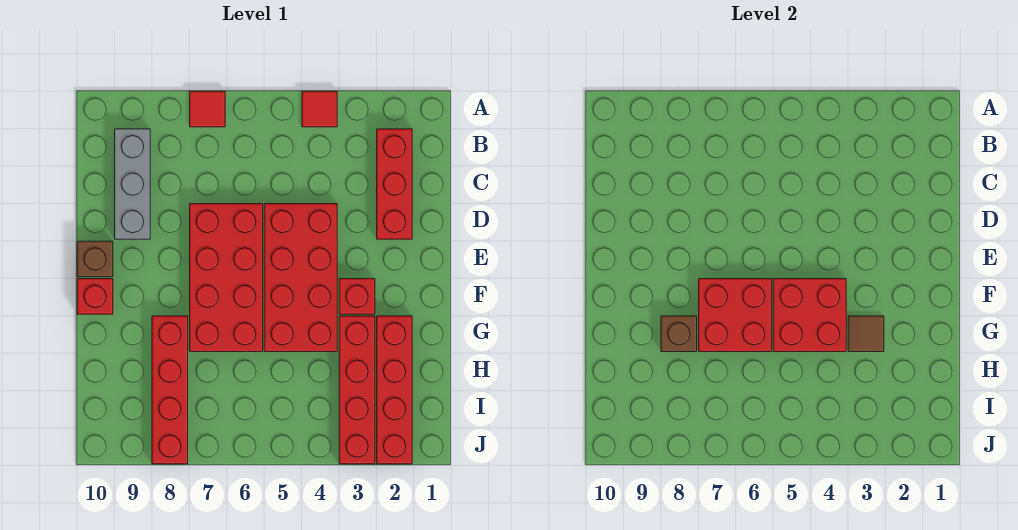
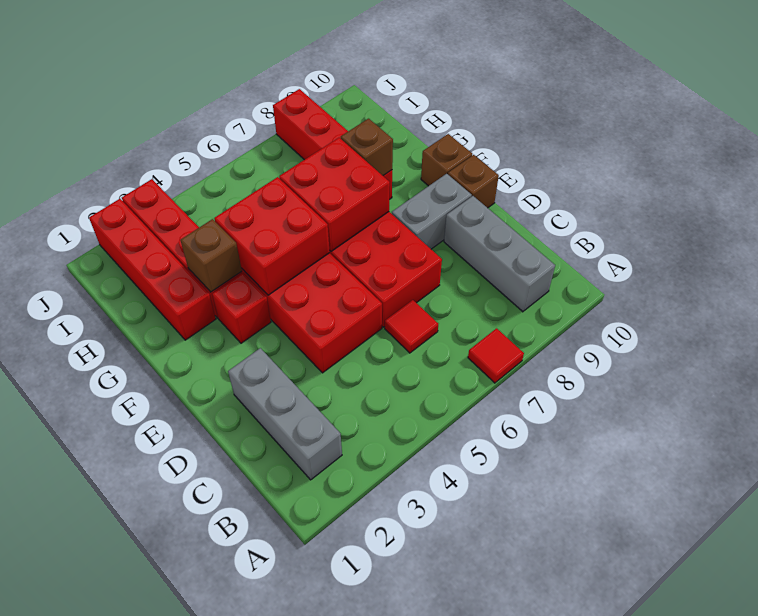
red 1x1 tile [302,91,337,127] -> red 1x1 tile moved to [385,300,438,353]
red 1x3 brick [377,129,412,239] -> grey 1x3 brick [228,348,342,480]
none -> grey 1x2 brick [392,174,472,249]
red 1x1 brick [77,279,113,314] -> brown 1x1 brick [421,134,472,186]
brown 1x1 tile [848,316,884,352] -> brown 1x1 brick [180,219,242,292]

